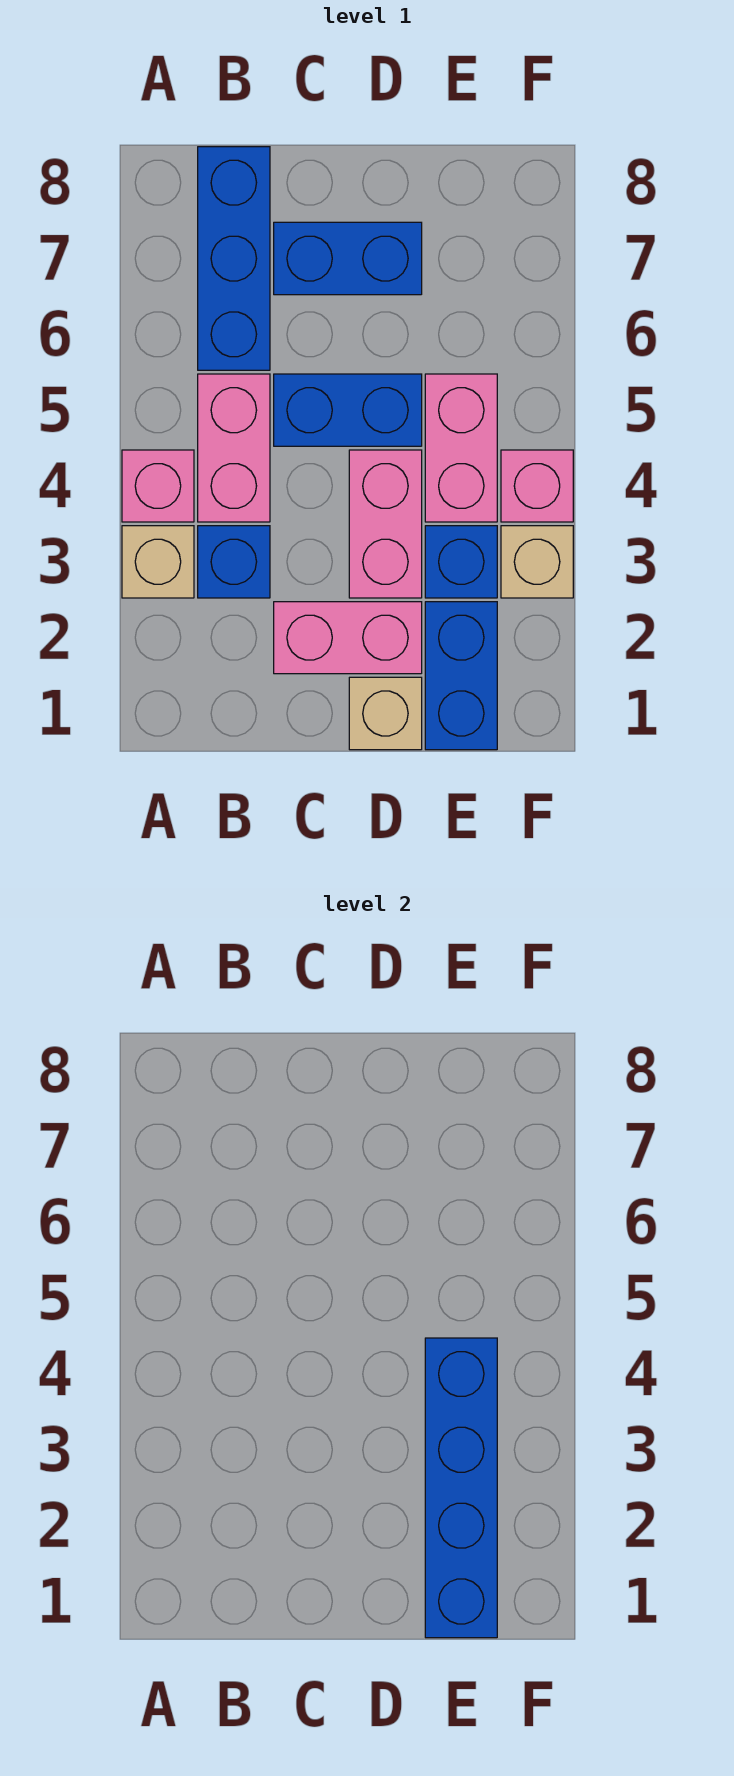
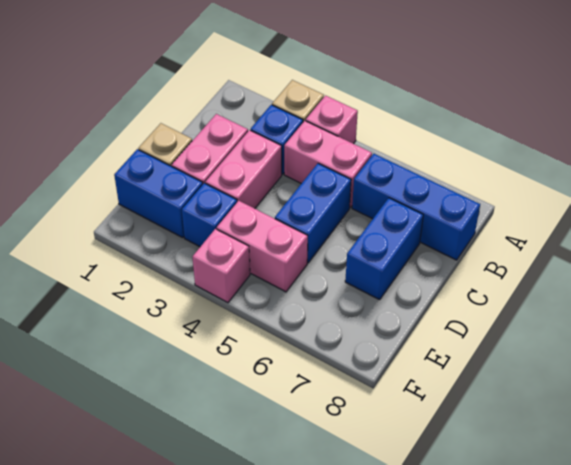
pink 1x2 brick [349,450,422,598] -> pink 1x2 brick turned to [205,130,282,208]
blue 1x4 brick [425,1338,497,1638] -> none
tan 1x1 brick [501,526,573,598] -> none

